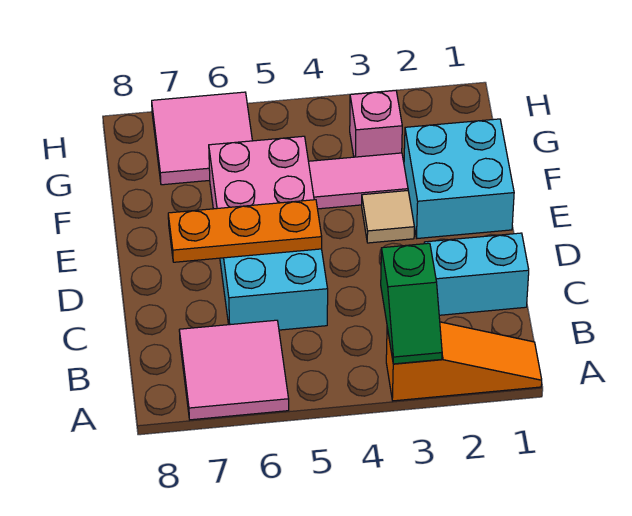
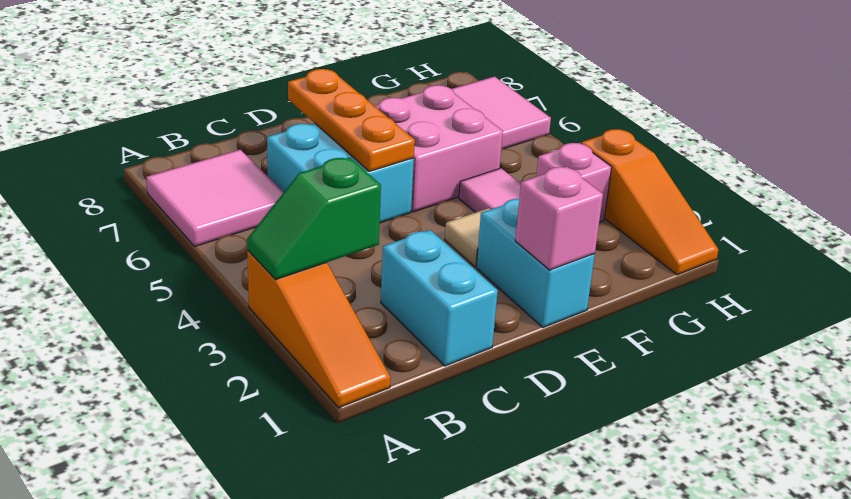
cyan 2x2 brick [404,119,514,238] -> cyan 1x2 brick [476,199,595,327]
none -> pink 1x1 brick [515,167,603,270]
none -> orange 1x3 slope [581,129,718,275]

